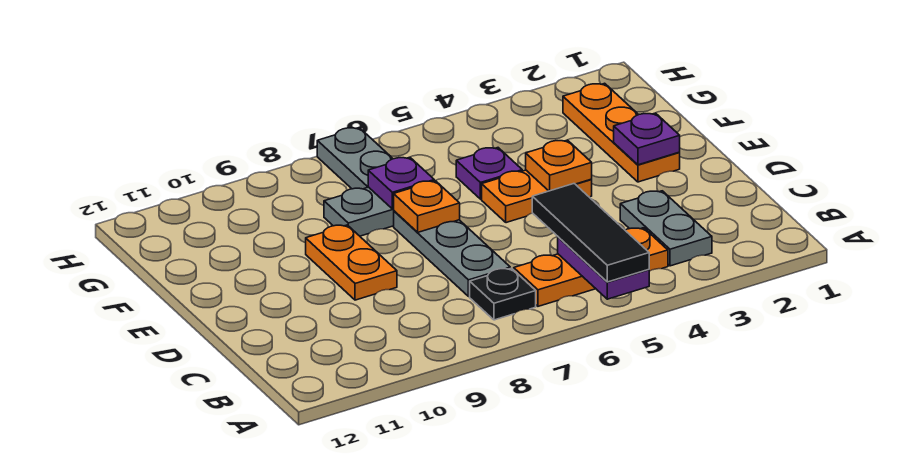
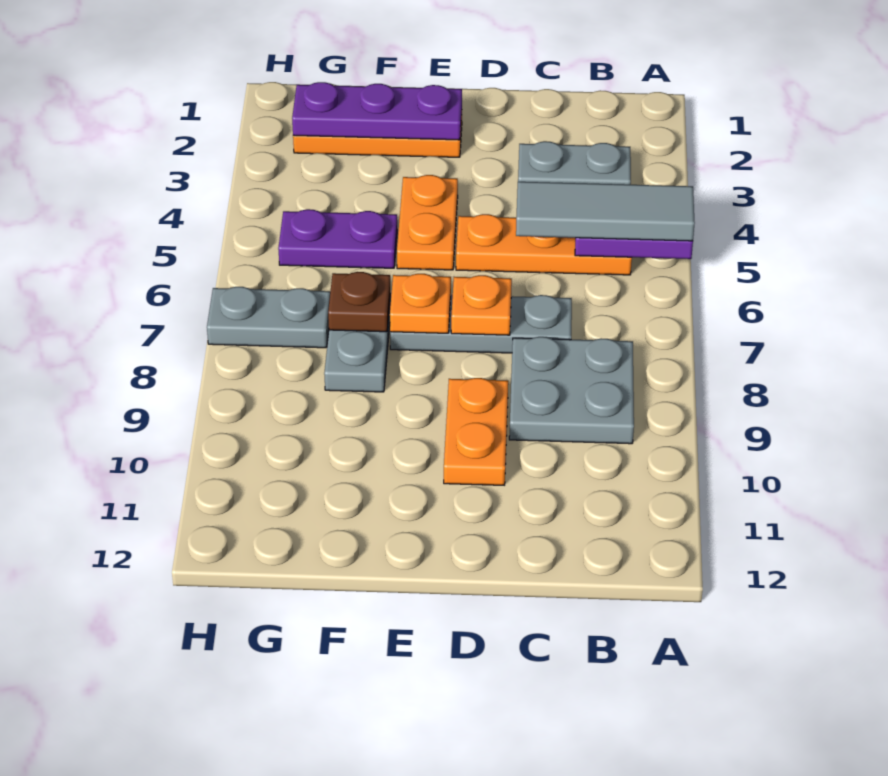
black 1x3 tile [532,184,649,282] -> grey 1x3 tile [516,182,695,241]
orange 1x3 plate [514,228,668,306] -> orange 1x3 plate turned to [456,214,632,275]
black 1x1 plate [470,268,536,320] -> none
none -> grey 2x2 plate [509,337,634,444]
orange 1x2 plate [306,225,397,300] -> orange 1x2 plate turned to [444,378,508,485]
purple 1x1 plate [614,113,680,165] -> purple 1x3 plate [292,82,462,140]
orange 1x1 plate [526,140,592,191] -> orange 1x1 plate moved to [451,275,512,335]
purple 1x1 plate [456,148,522,199] -> purple 1x2 plate [278,209,397,268]
purple 1x1 plate [368,157,434,209] -> brown 1x1 plate [328,272,390,332]

